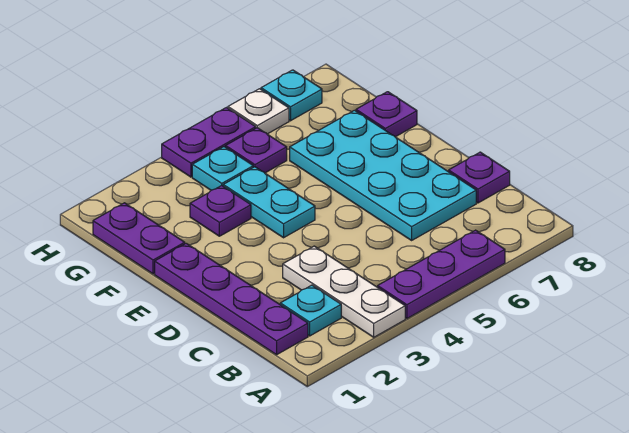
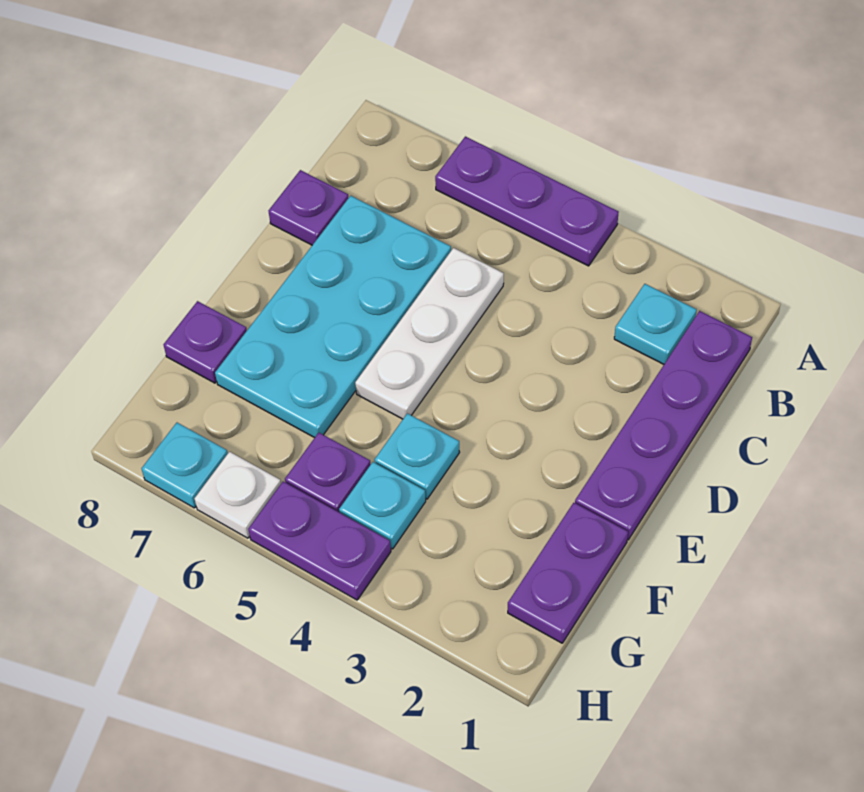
white 1x3 plate [283,246,405,337] -> white 1x3 plate moved to [355,248,504,419]
cyan 1x2 plate [223,167,315,238] -> cyan 1x1 plate [375,413,460,499]
purple 1x1 plate [190,186,251,236] -> none

